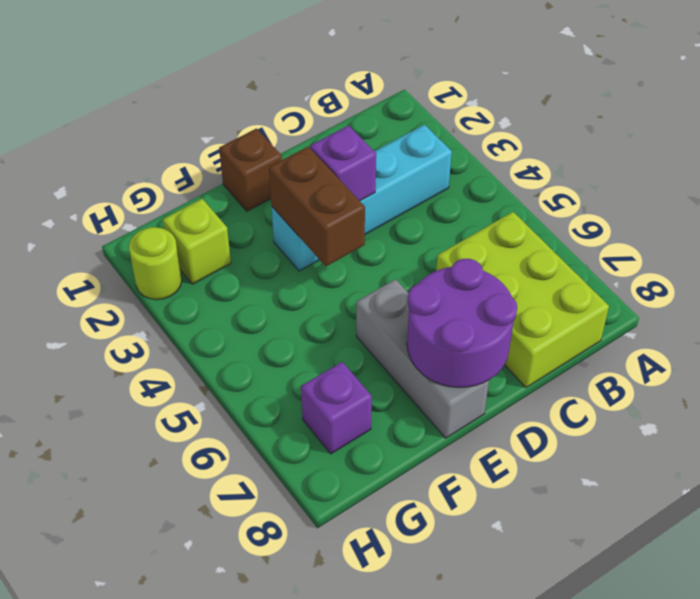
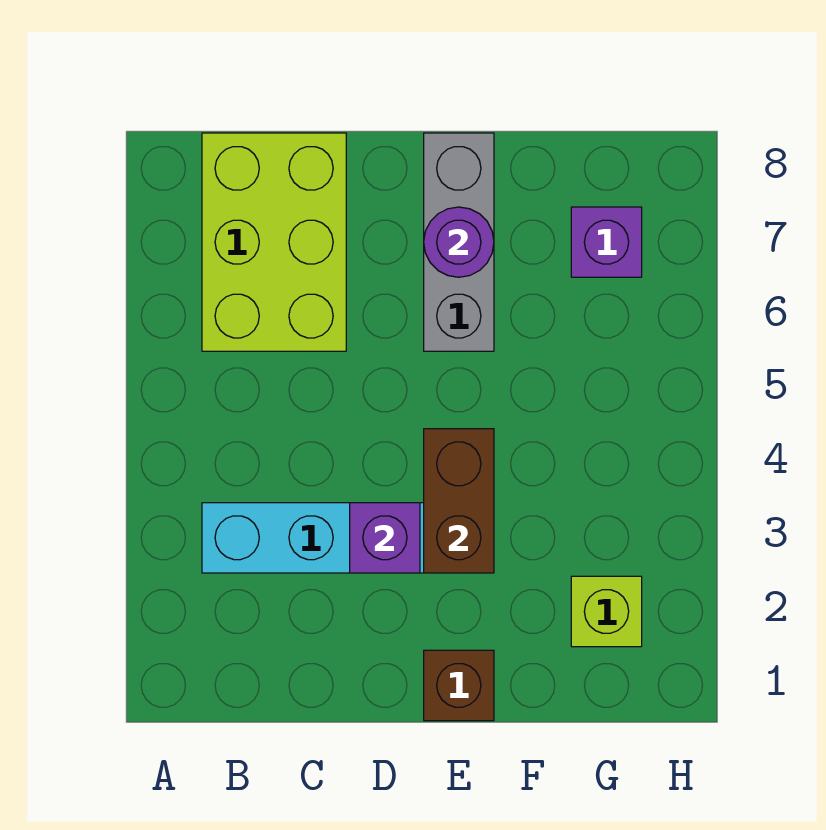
purple 2x2 round brick [407,259,517,387] -> purple 1x1 round brick [424,207,494,277]
lime 1x1 round brick [129,227,182,300] -> none

